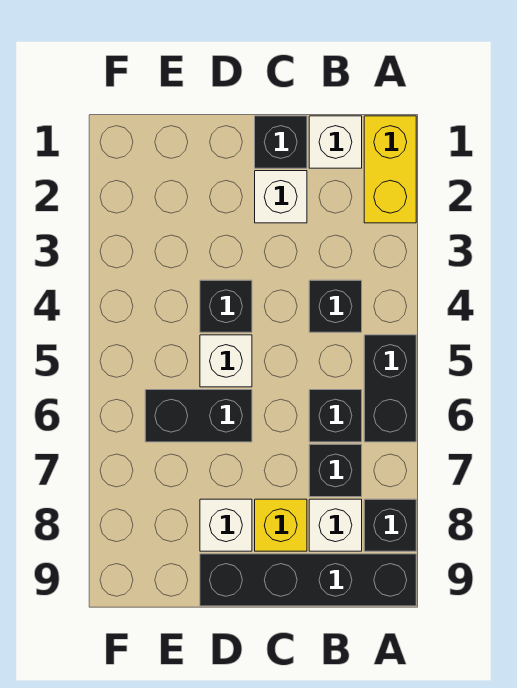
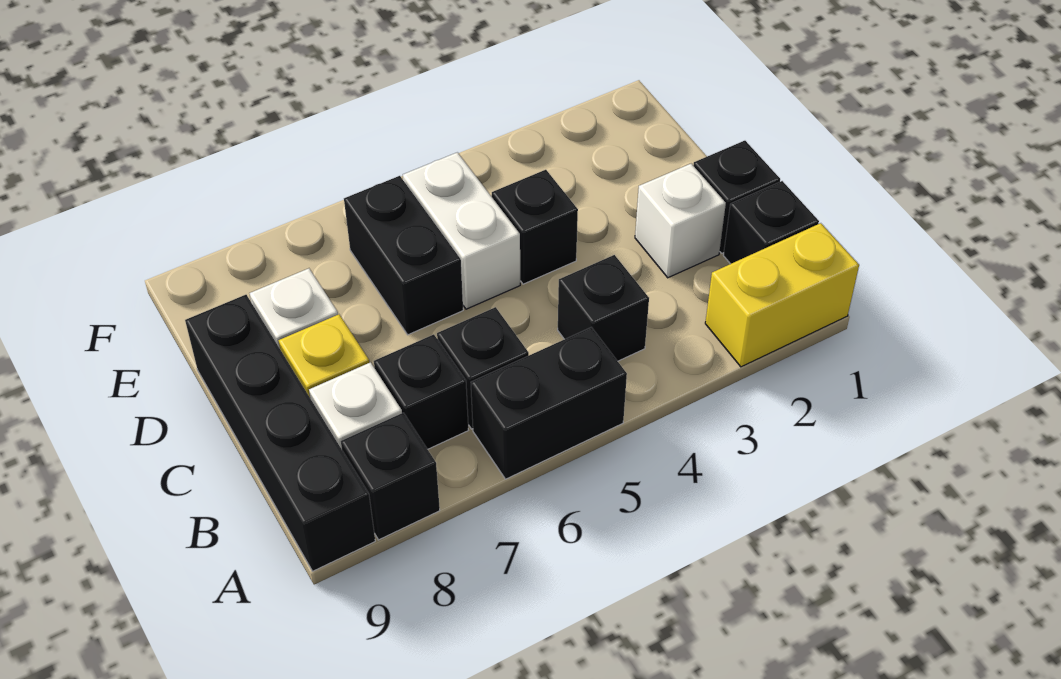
white 1x1 brick [309,116,362,168] -> black 1x1 brick [723,181,819,264]
white 1x1 brick [200,335,252,387] -> white 1x2 brick [403,152,520,309]

